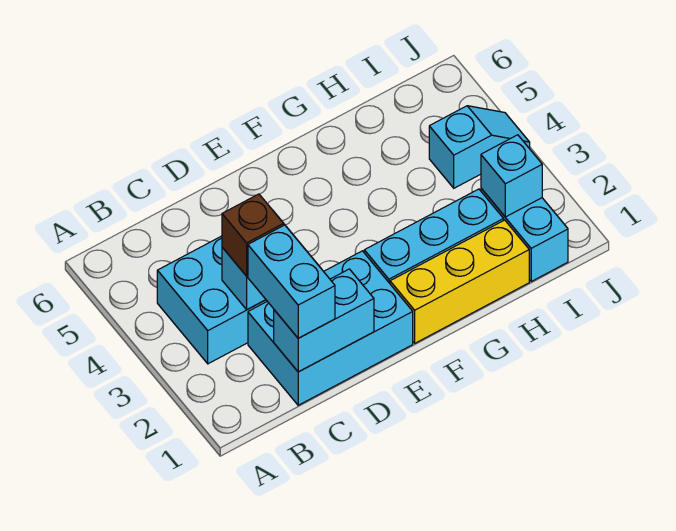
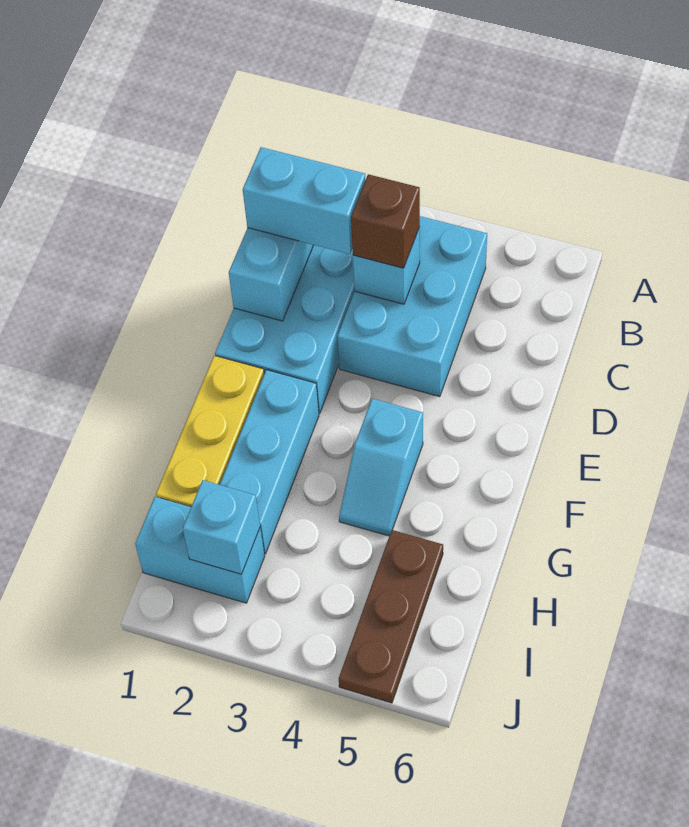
none -> brown 1x3 plate [339,530,443,703]
cyan 1x2 slope [429,106,530,188] -> cyan 1x2 slope moved to [339,399,423,536]

